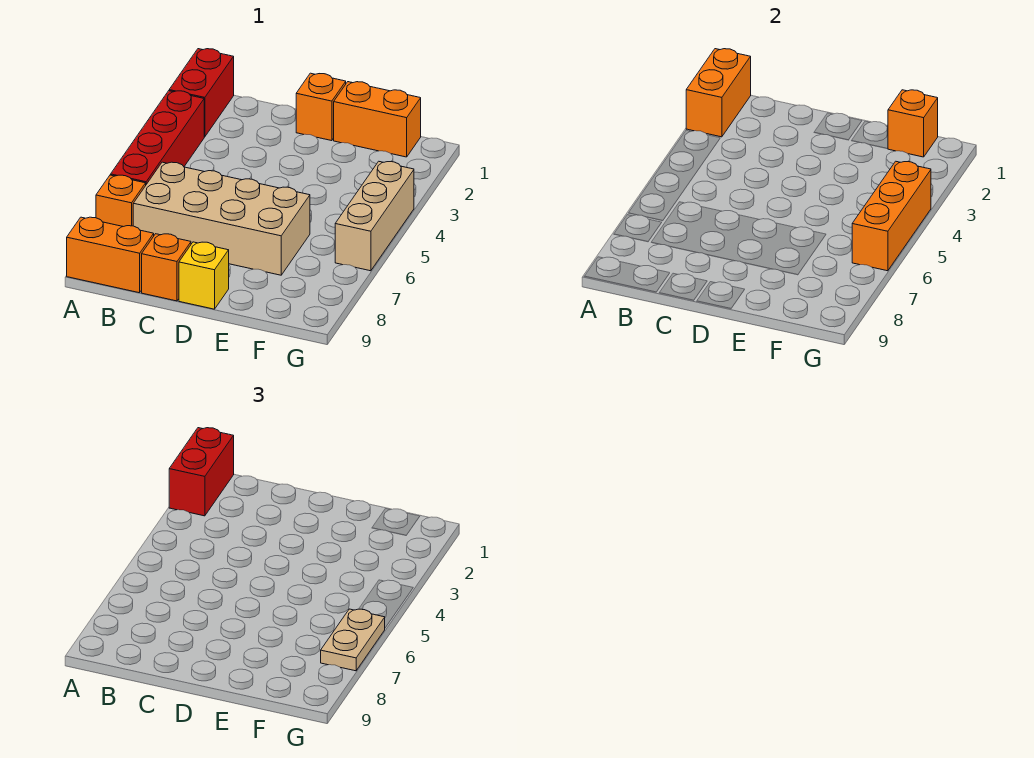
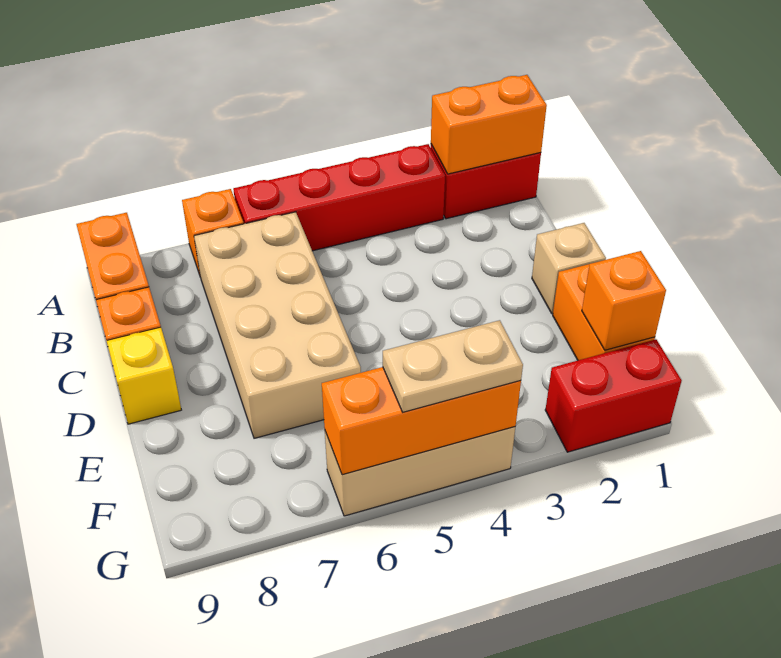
red 1x2 brick [169,428,234,516] -> red 1x2 brick moved to [545,339,682,452]
orange 1x1 brick [296,73,346,141] -> tan 1x1 brick [532,223,606,313]
tan 1x2 plate [321,609,385,671] -> tan 1x2 plate moved to [383,320,523,412]

